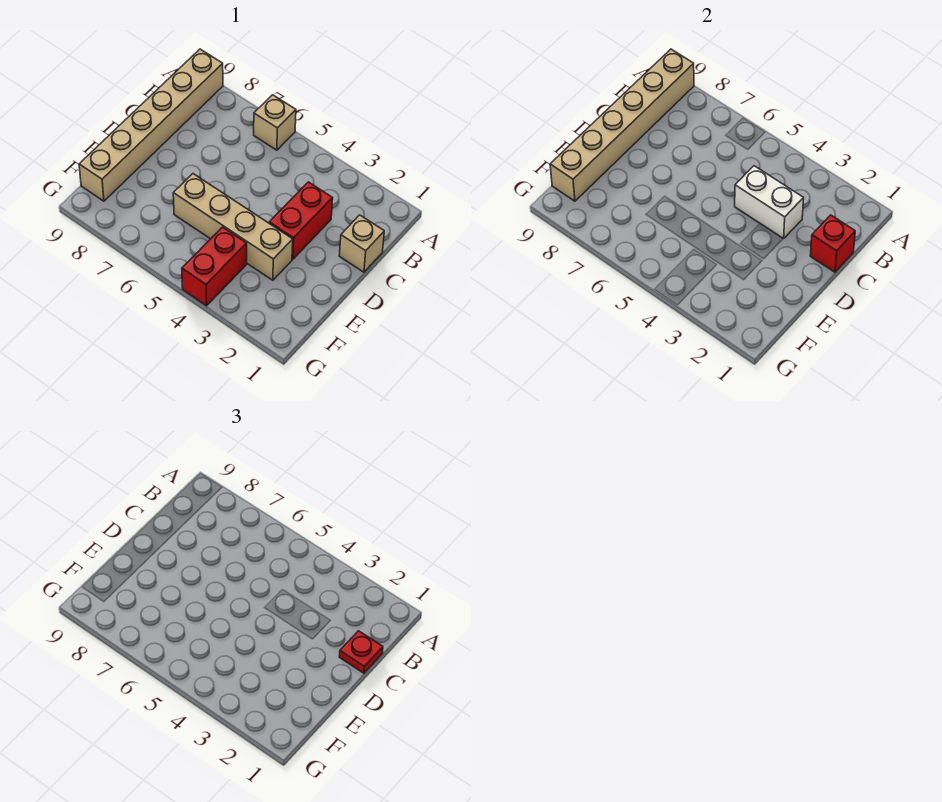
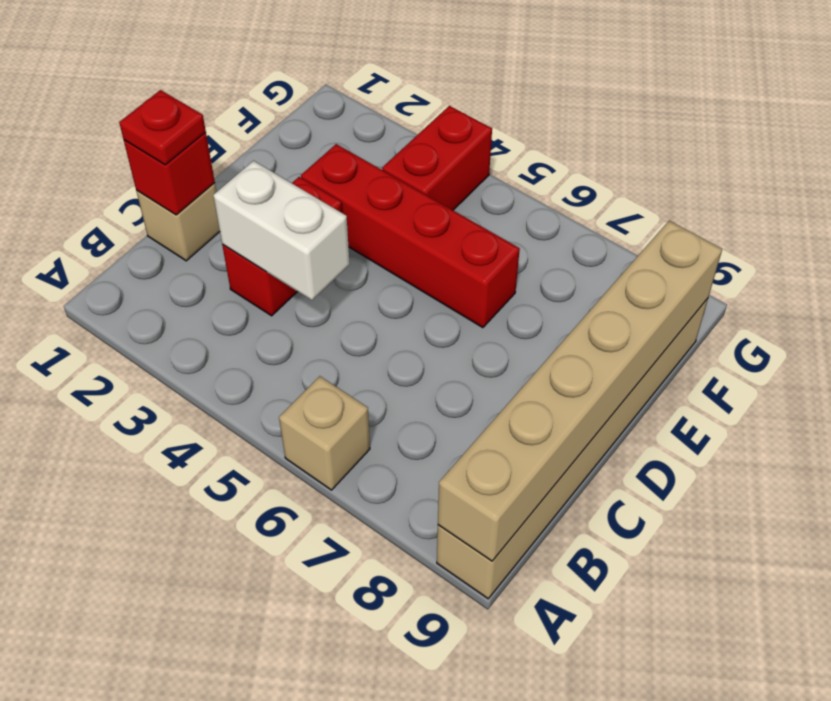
tan 1x4 brick [173,174,293,280] -> red 1x4 brick [301,144,520,328]

